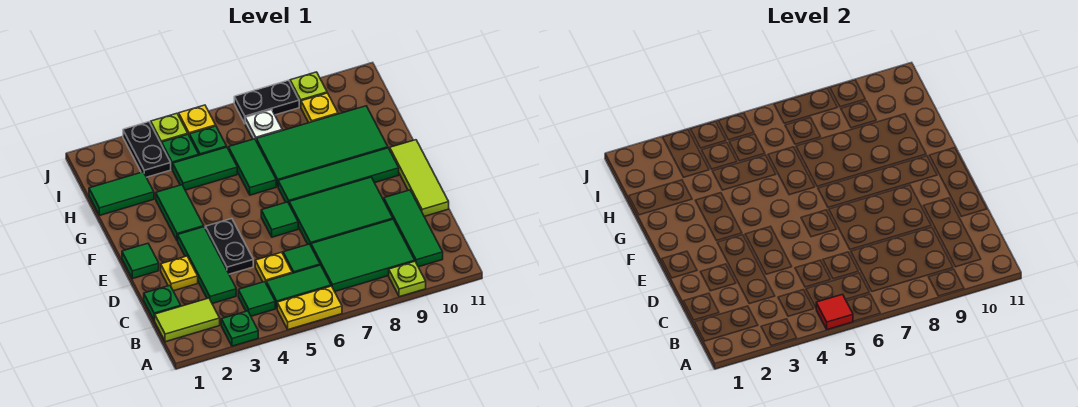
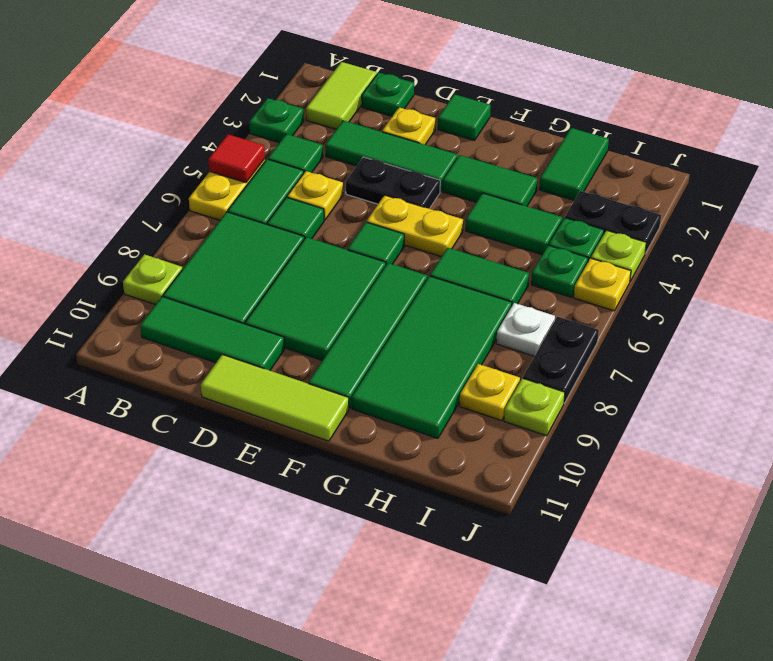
none -> yellow 1x2 plate [367,195,463,257]
green 1x2 tile [173,147,237,190] -> green 1x2 tile turned to [466,193,562,255]

